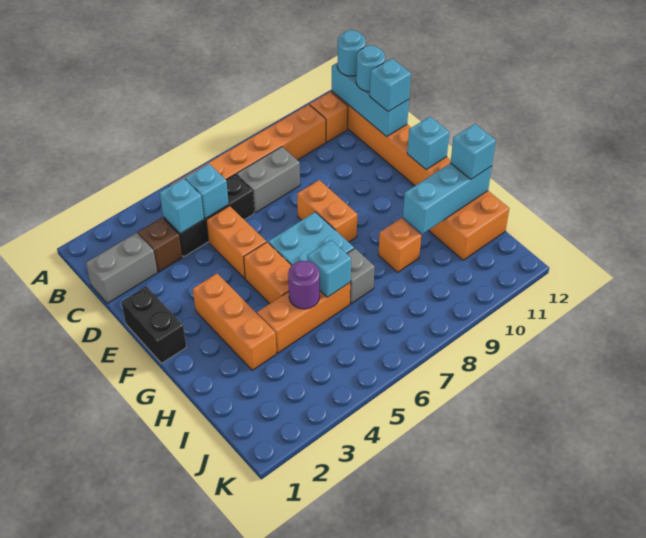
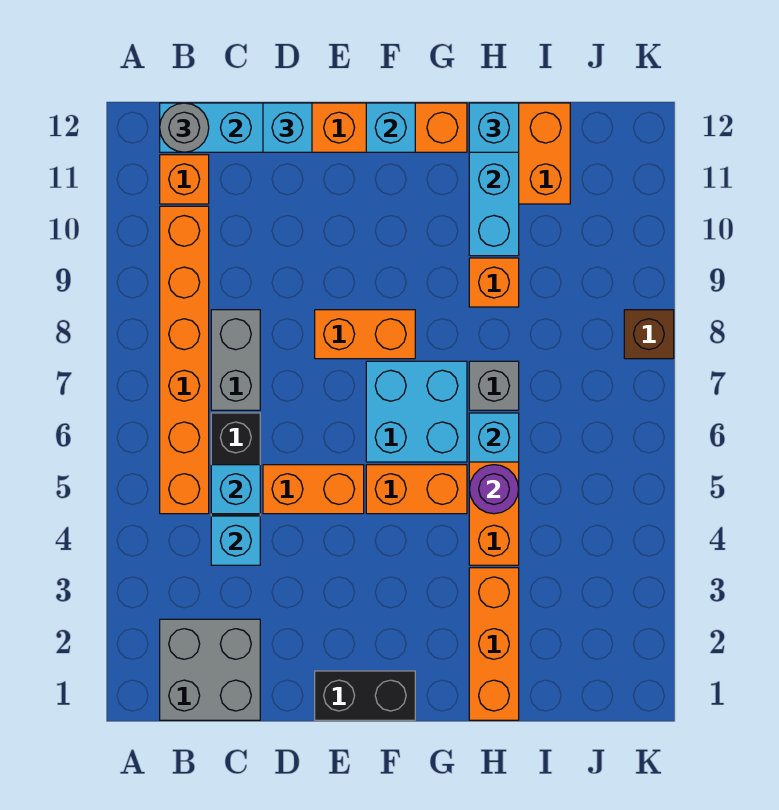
cyan 1x1 round brick [337,30,366,76] -> grey 1x1 round brick [160,103,209,152]
grey 1x2 brick [86,233,157,303] -> grey 2x2 brick [160,619,260,720]
brown 1x1 brick [138,218,182,272] -> brown 1x1 brick moved to [624,310,674,359]
cyan 1x1 round brick [356,45,385,92] -> none
orange 1x3 brick [193,274,276,370] -> orange 1x3 brick turned to [469,568,519,720]

